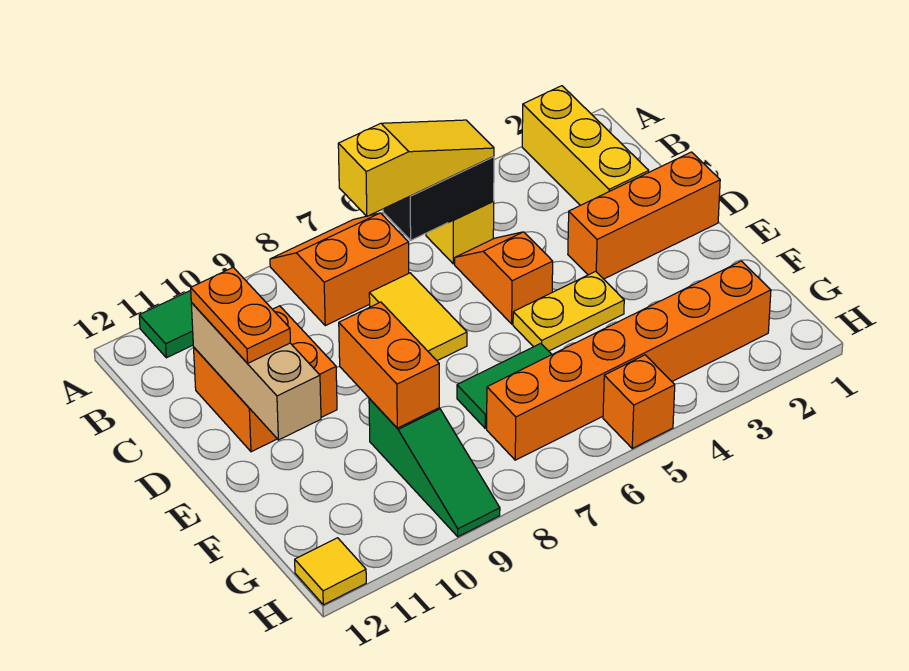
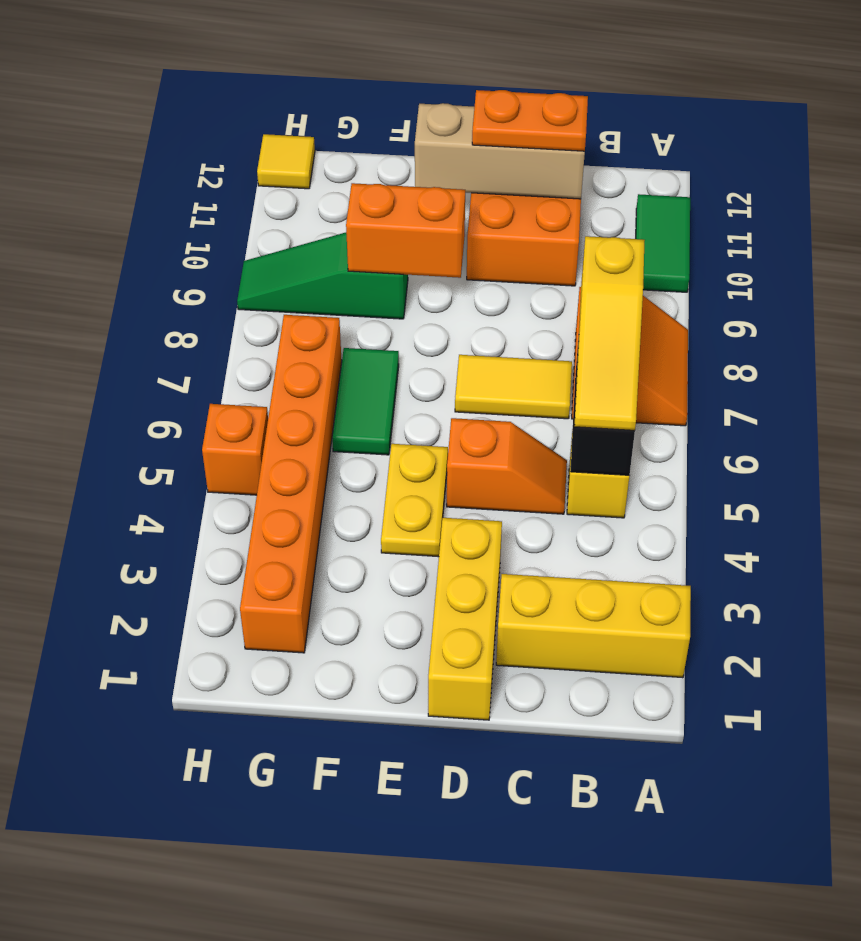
orange 1x3 brick [568,152,720,279] -> yellow 1x3 brick [428,518,502,720]

